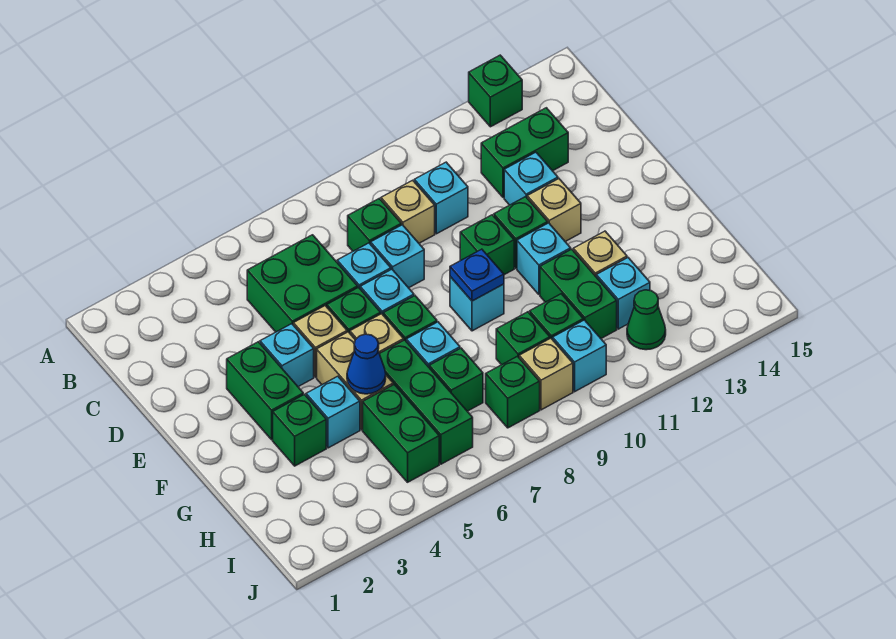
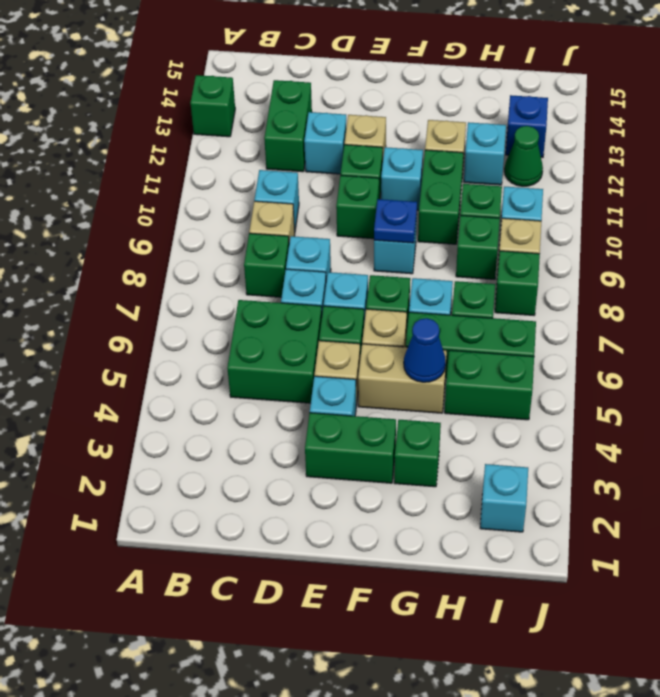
cyan 1x1 brick [306,376,360,448] -> cyan 1x1 brick moved to [480,464,528,532]
green 1x2 brick [540,249,617,338] -> green 1x2 brick turned to [418,150,463,244]
none -> blue 1x1 brick [506,95,548,157]

